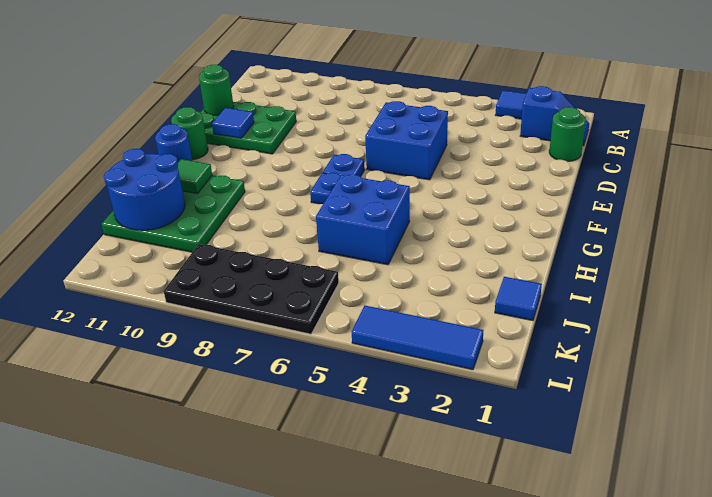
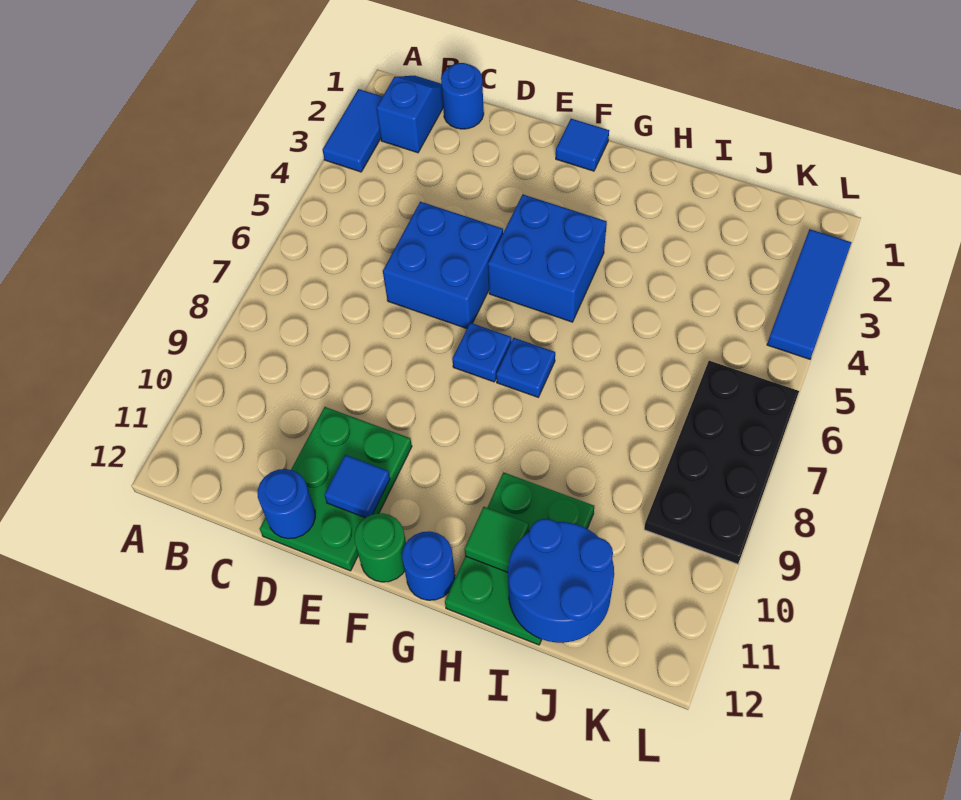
green 1x1 round brick [549,107,586,162] -> blue 1x1 round brick [441,63,484,129]
green 1x1 round brick [199,65,234,115] -> blue 1x1 round brick [258,469,315,539]
blue 2x2 brick [316,175,410,265] -> blue 2x2 brick moved to [488,194,607,322]
green 3x3 plate [102,176,245,252] -> green 2x3 plate [445,472,594,645]
blue 1x1 tile [495,277,542,321] -> blue 1x1 tile moved to [556,119,609,171]

